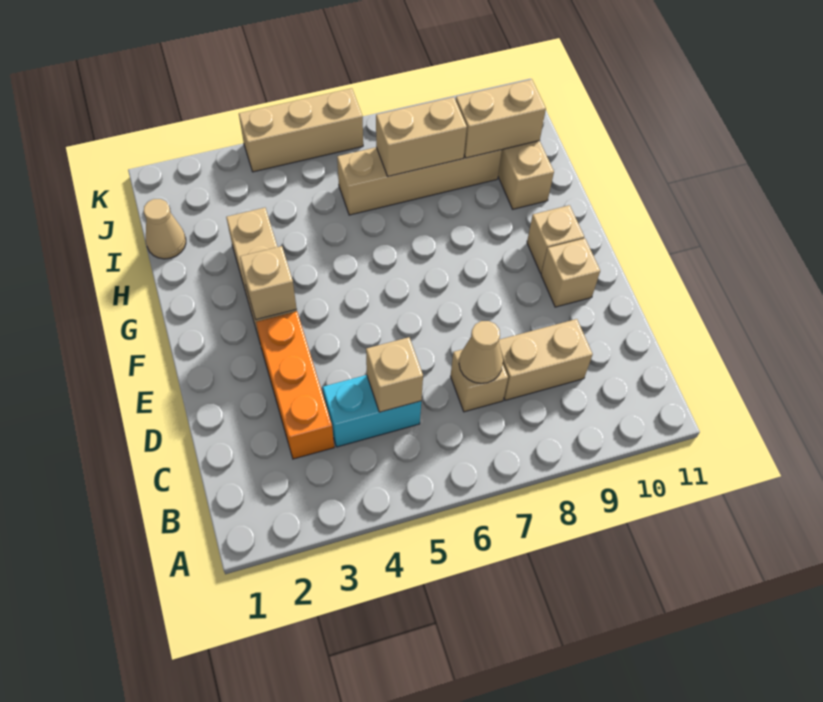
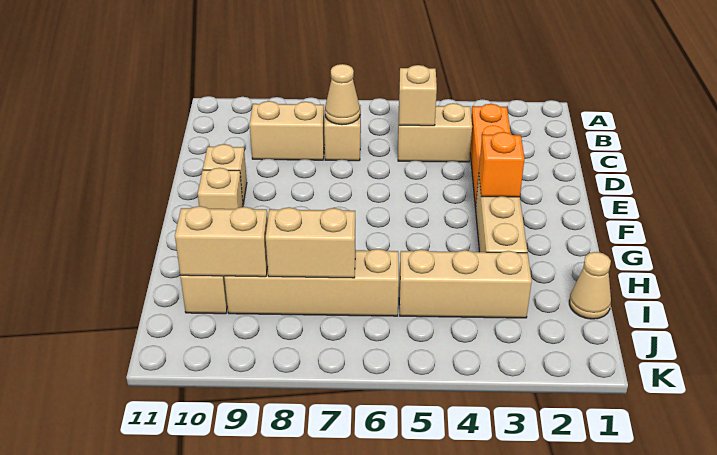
cyan 1x2 brick [323,375,421,447] -> tan 1x2 brick [398,103,472,162]
tan 1x1 brick [240,246,297,320] -> orange 1x1 brick [479,132,524,197]
tan 1x3 brick [239,88,363,172] -> tan 1x3 brick moved to [399,250,532,318]

